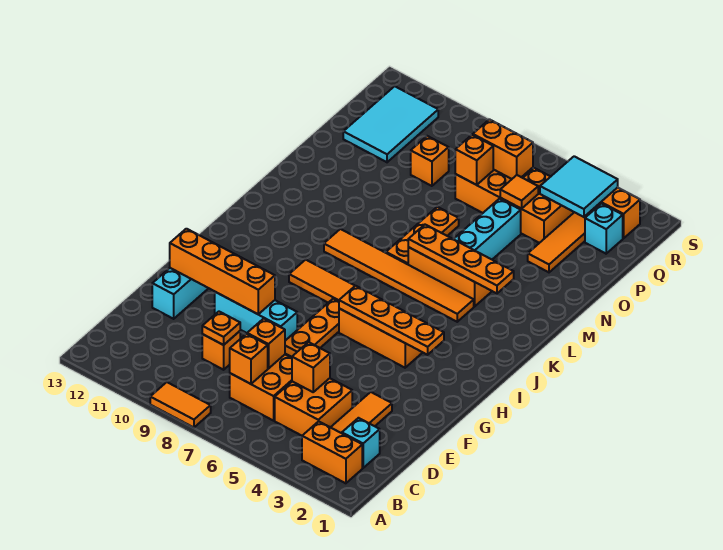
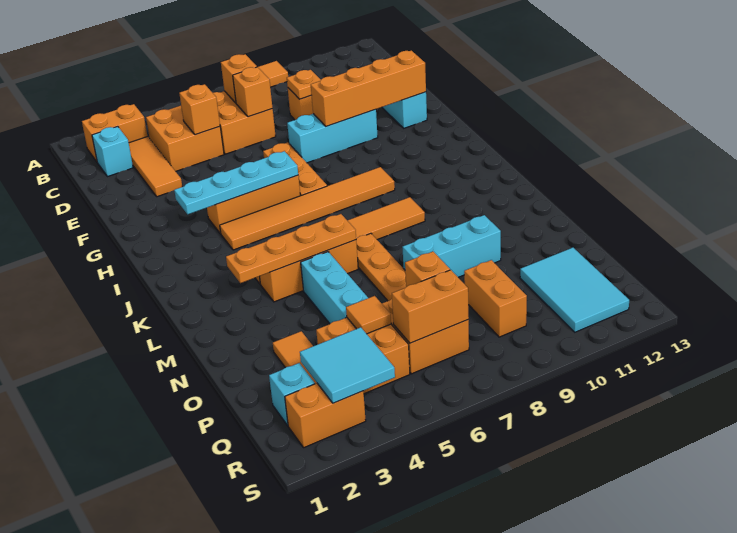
orange 1x4 plate [339,286,444,355] -> cyan 1x4 plate [174,151,298,214]
none -> cyan 1x3 brick [402,215,501,277]
orange 1x1 brick [411,136,449,186] -> orange 1x2 brick [464,260,527,337]

